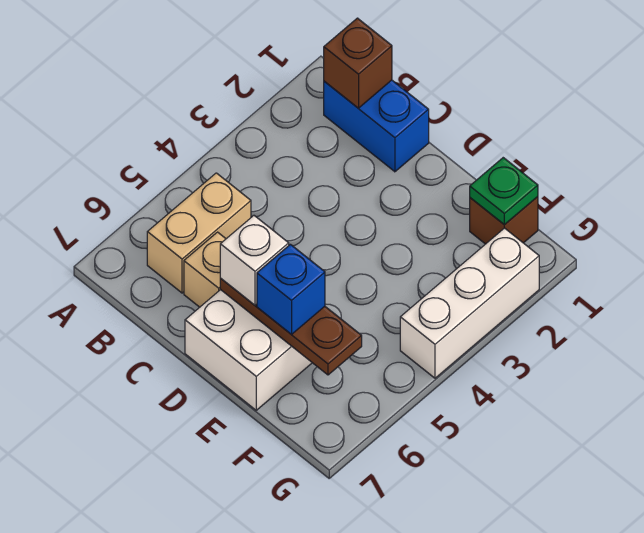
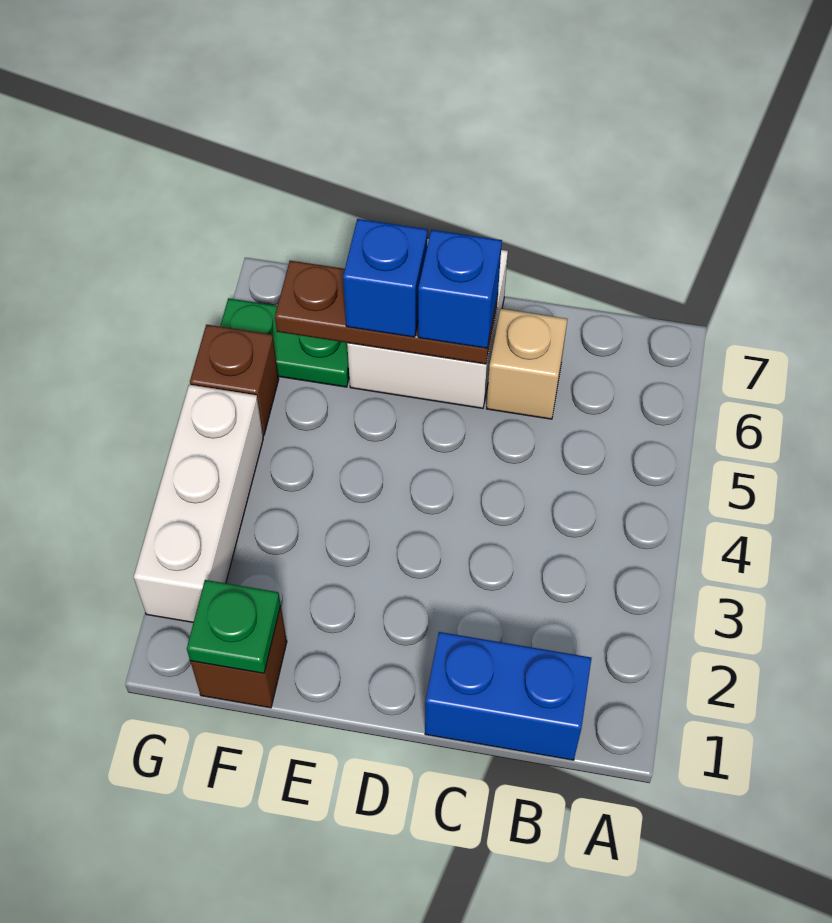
brown 1x1 brick [324,18,392,108] -> brown 1x1 brick moved to [190,325,279,435]
tan 1x2 brick [147,173,251,293] -> none
white 1x1 brick [220,216,289,305] -> blue 1x1 brick [418,230,502,348]
none -> green 1x2 plate [220,298,349,387]

